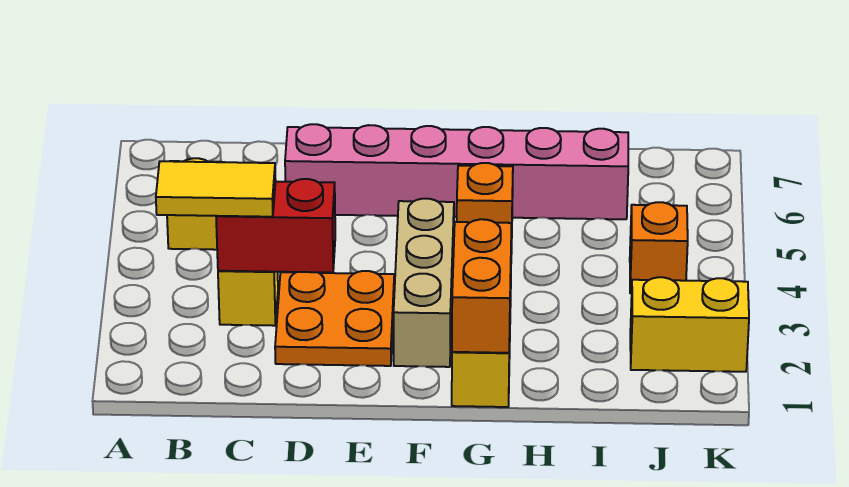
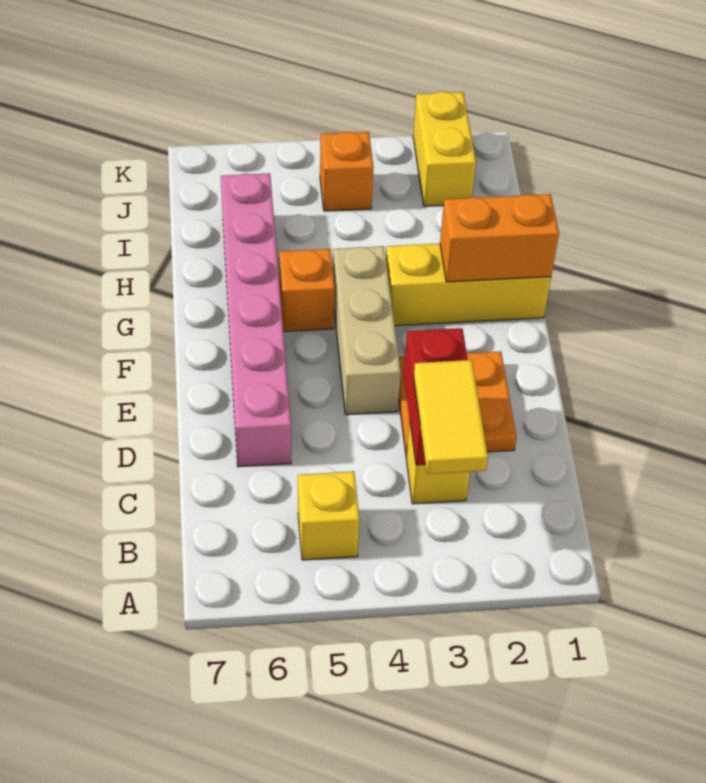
tan 1x3 brick [394,199,454,367] -> tan 1x3 brick turned to [333,246,401,415]

